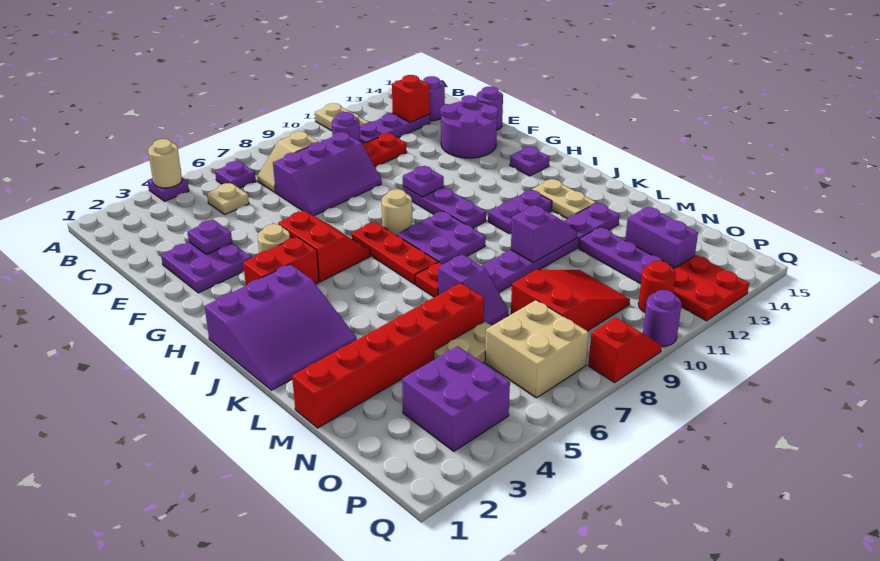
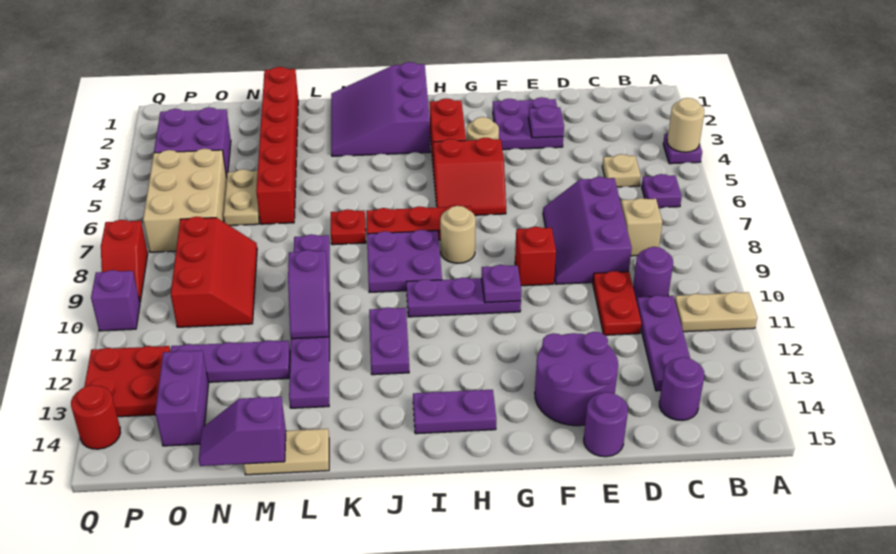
red 1x1 brick [392,75,430,123] -> red 1x1 brick moved to [515,227,556,286]
purple 1x1 plate [510,146,550,176] -> purple 1x2 plate [413,390,496,434]
tan 1x2 plate [532,179,596,219] -> tan 1x2 plate moved to [244,429,329,475]
purple 1x2 slope [438,254,508,326] -> purple 1x2 slope moved to [199,397,286,466]
red 2x3 slope [511,270,630,331] -> red 2x3 slope turned to [171,217,257,327]
purple 1x2 brick [625,207,698,268] -> purple 1x2 brick turned to [155,351,209,446]
tan 2x2 brick [485,300,589,398] -> tan 2x3 brick [143,149,227,252]
red 1x1 round brick [638,261,676,312] -> red 1x1 round brick moved to [71,385,120,449]
purple 1x1 round brick [643,290,681,346] -> purple 1x1 brick [91,270,140,331]

